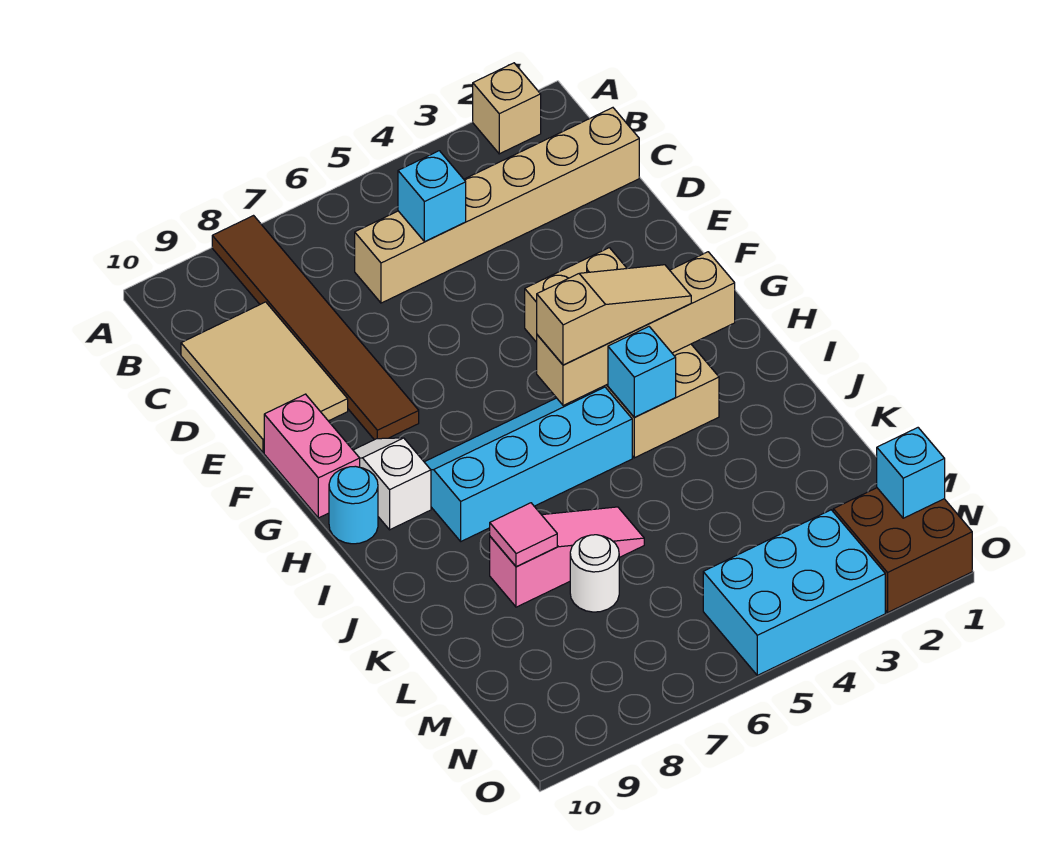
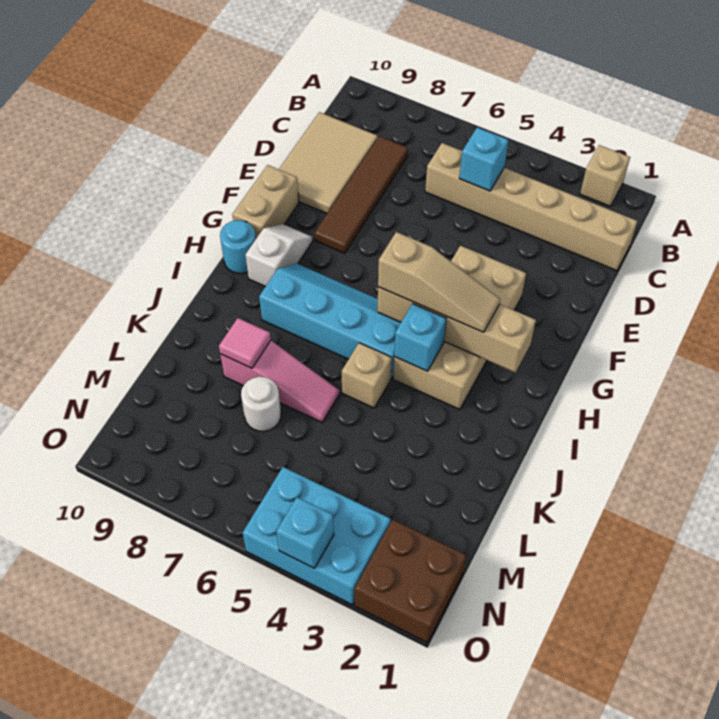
brown 1x6 tile [212,216,419,440] -> brown 1x4 tile [315,136,408,253]
pink 1x2 brick [264,394,360,518] -> tan 1x2 brick [232,165,299,238]
none -> tan 1x1 brick [342,343,392,408]
cyan 1x1 brick [877,428,945,518] -> cyan 1x1 brick moved to [276,497,334,568]

